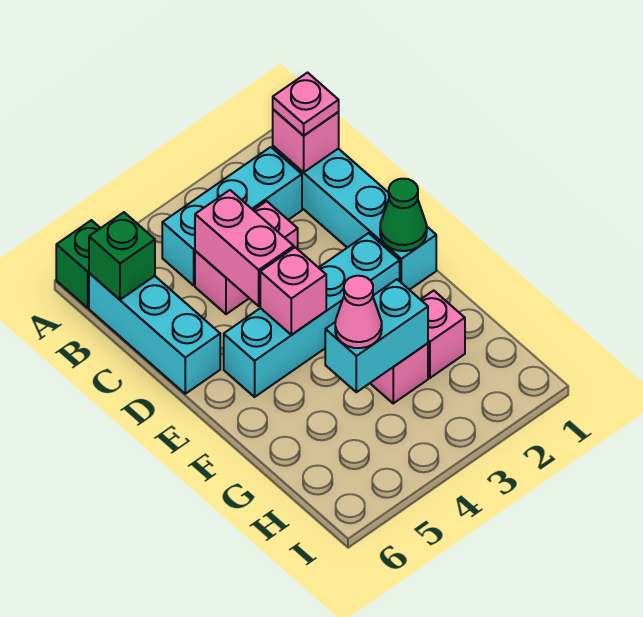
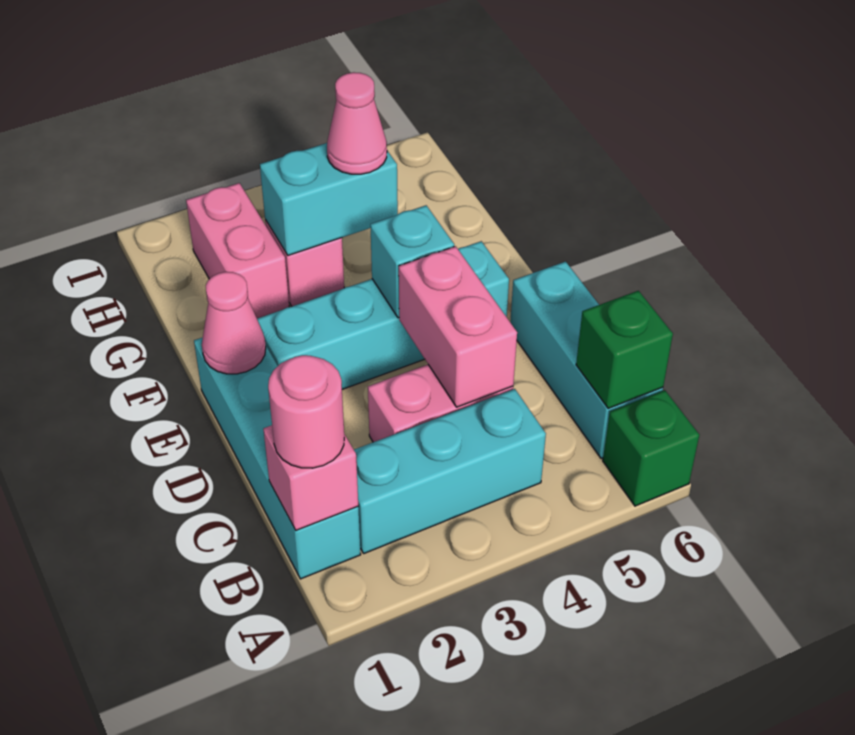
pink 1x1 plate [273,73,339,136] -> pink 1x1 round brick [268,355,344,468]
green 1x1 cone [380,179,427,251] -> pink 1x1 cone [202,272,266,374]
pink 1x1 brick [260,247,326,335] -> cyan 1x1 brick [370,205,454,318]
pink 1x1 brick [421,291,465,378] -> pink 1x2 brick [186,183,289,318]

